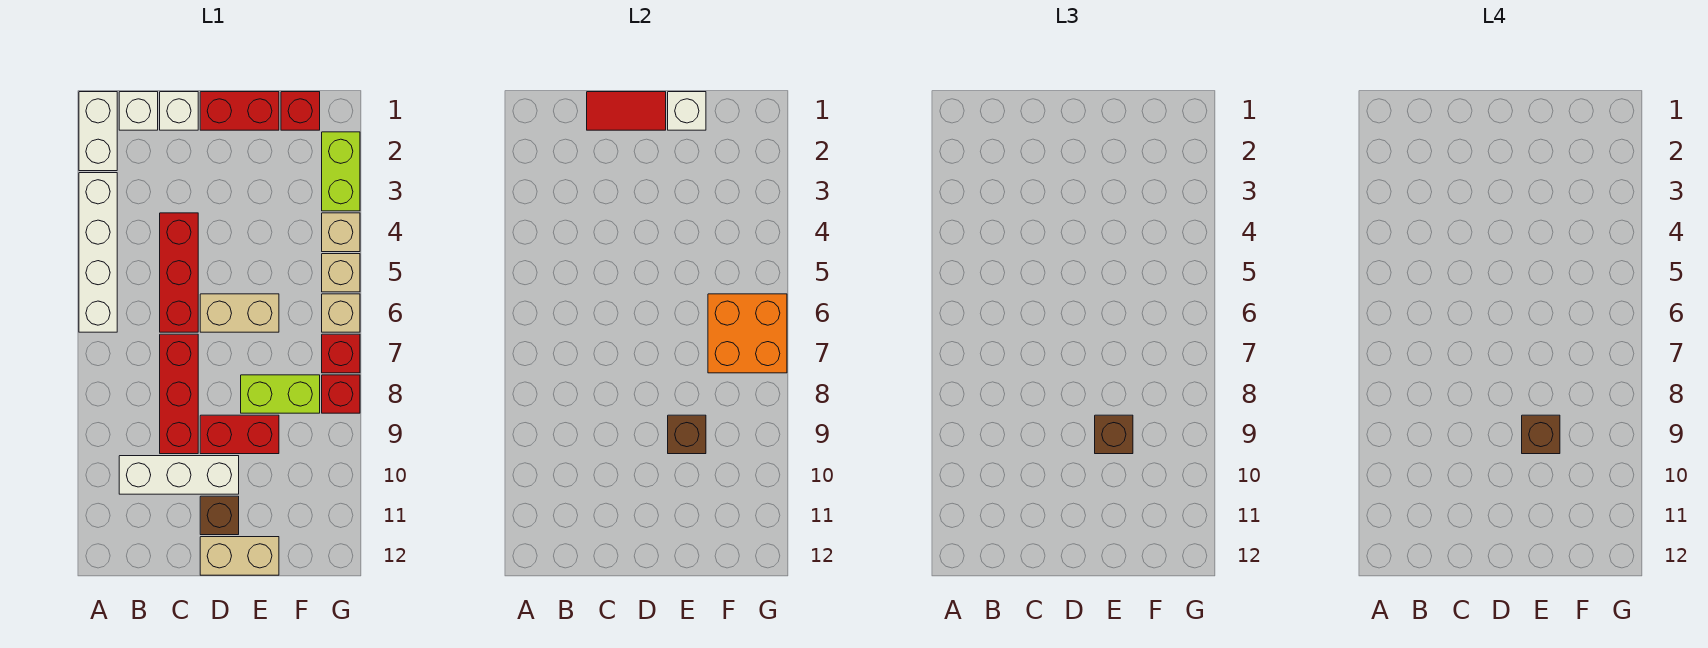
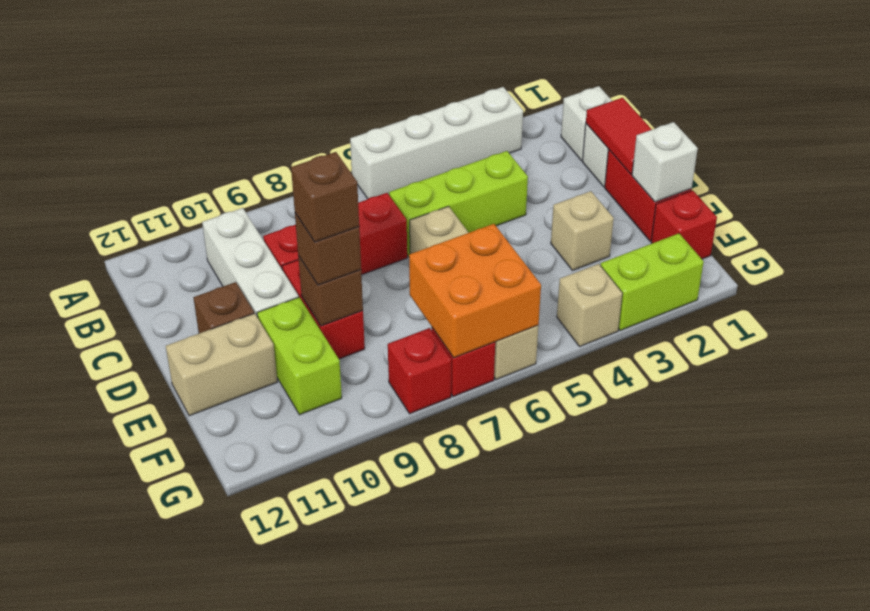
white 1x2 brick [79,92,117,171] -> none
red 1x3 brick [160,213,198,332] -> lime 1x3 brick [389,151,528,257]
tan 1x2 brick [200,537,279,575] -> tan 1x2 brick turned to [166,313,277,416]
lime 1x2 brick [241,375,320,413] -> lime 1x2 brick moved to [257,297,342,415]
tan 1x1 brick [322,254,360,292] -> tan 1x1 brick moved to [551,191,614,271]

